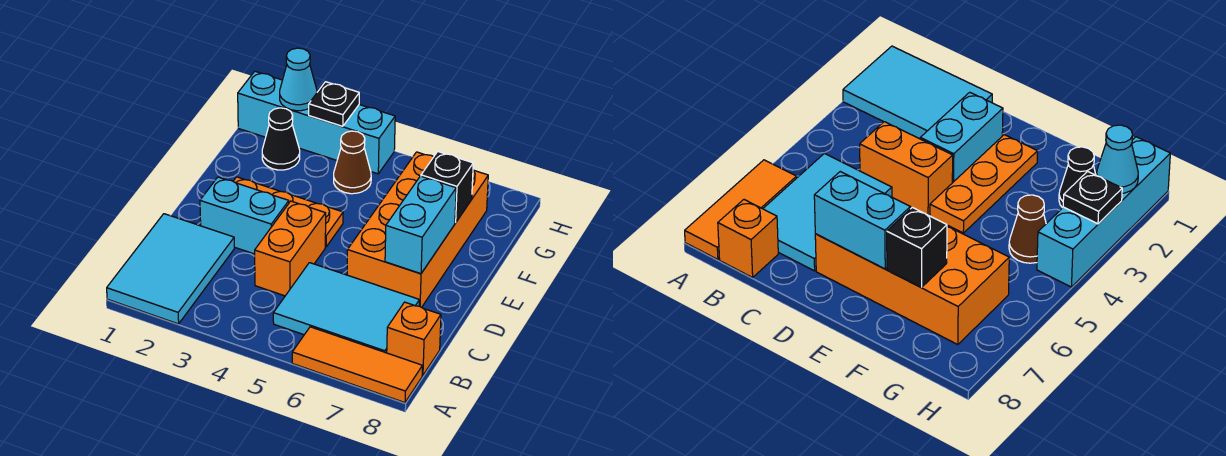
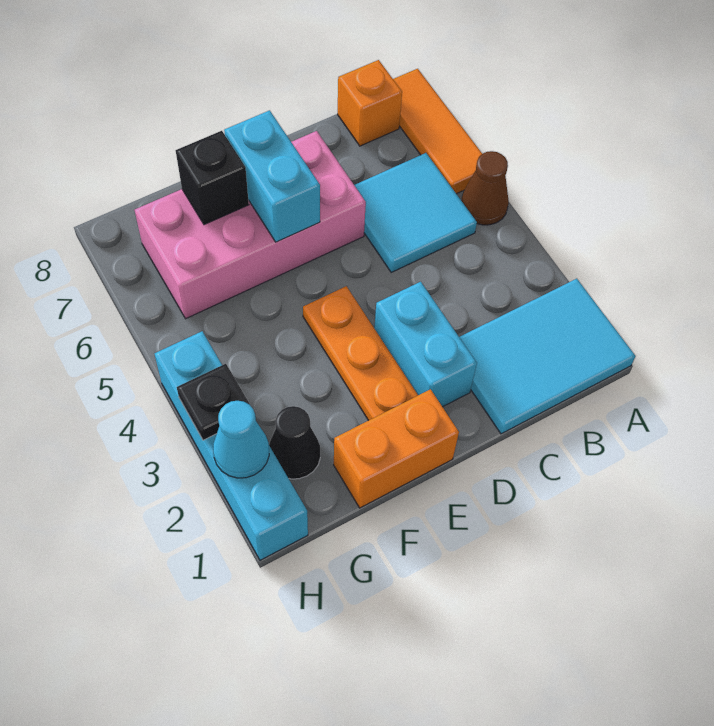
cyan 2x3 tile [273,263,420,353] -> cyan 2x2 tile [354,153,477,272]
orange 1x2 brick [255,201,326,296] -> orange 1x2 brick moved to [334,389,459,508]
orange 2x4 brick [347,152,488,307] -> pink 2x4 brick [135,131,366,319]
cyan 1x2 brick [385,176,456,274] -> cyan 1x2 brick turned to [224,110,320,242]
brown 1x1 cone [334,131,371,194] -> brown 1x1 cone moved to [461,151,509,225]

